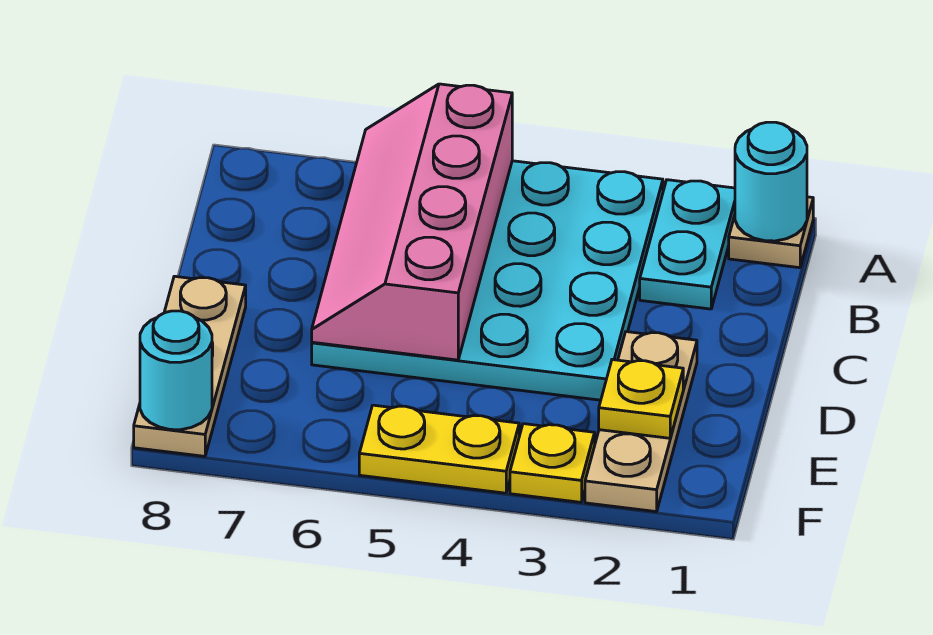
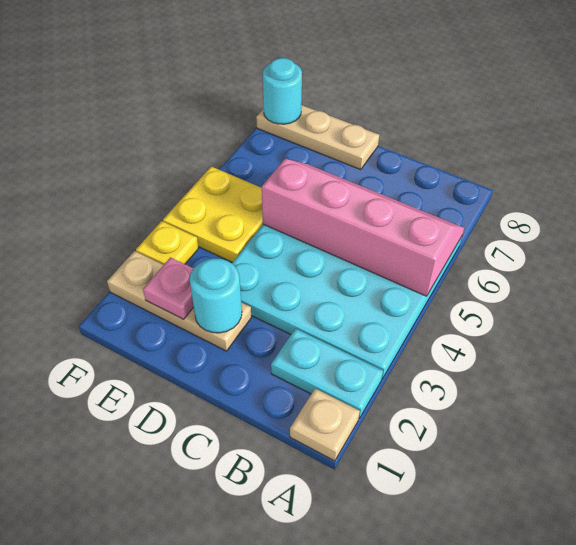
cyan 1x1 round brick [735,122,807,241] -> cyan 1x1 round brick moved to [190,258,242,333]
yellow 1x1 plate [599,360,683,438] -> pink 1x1 plate [143,257,194,319]
yellow 1x2 plate [359,405,519,493] -> yellow 2x2 plate [163,166,263,262]

